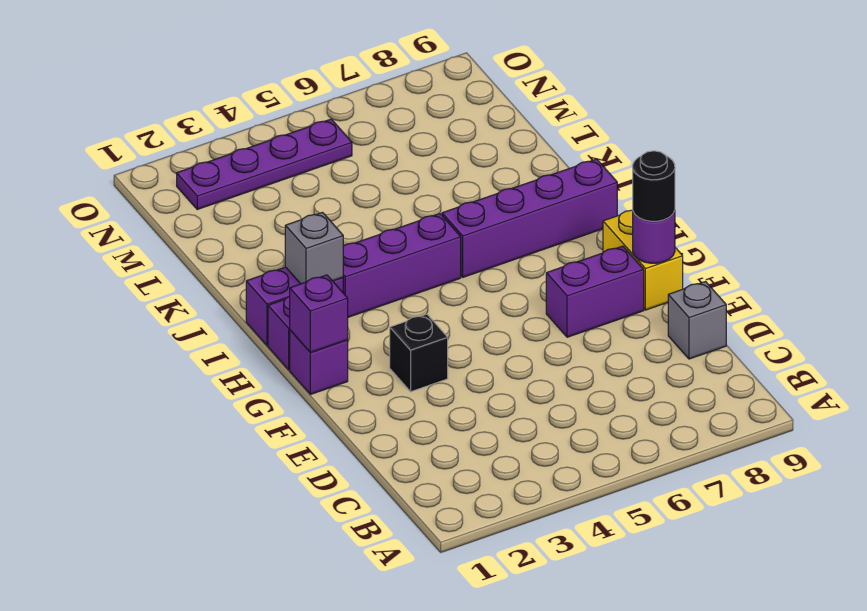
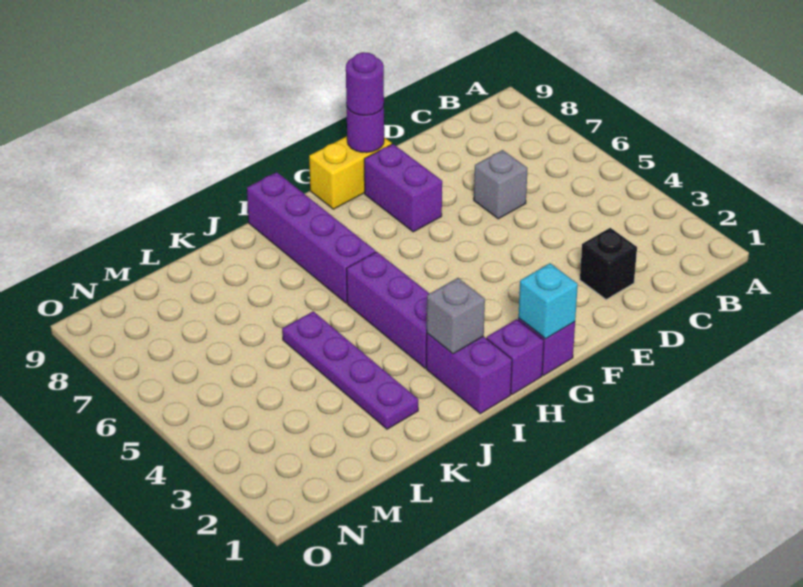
grey 1x1 brick [668,282,726,359] -> grey 1x1 brick moved to [474,150,528,219]
black 1x1 brick [390,314,448,392] -> black 1x1 brick moved to [580,228,637,300]
black 1x1 round brick [633,151,675,221] -> purple 1x1 round brick [346,52,384,115]
purple 1x1 brick [290,275,348,353] -> cyan 1x1 brick [518,263,578,339]
purple 1x4 plate [177,119,352,209] -> purple 1x4 plate moved to [282,311,418,429]

